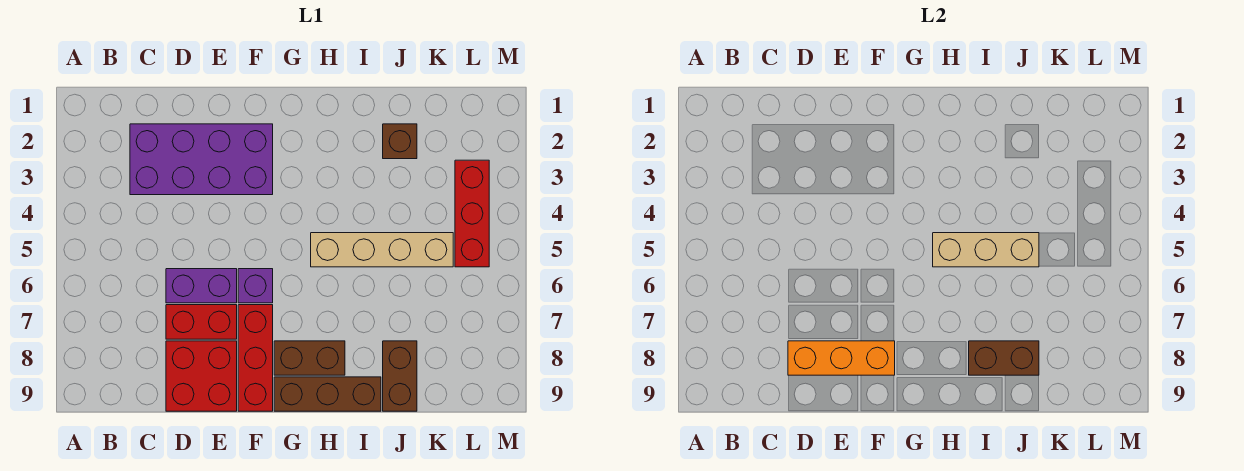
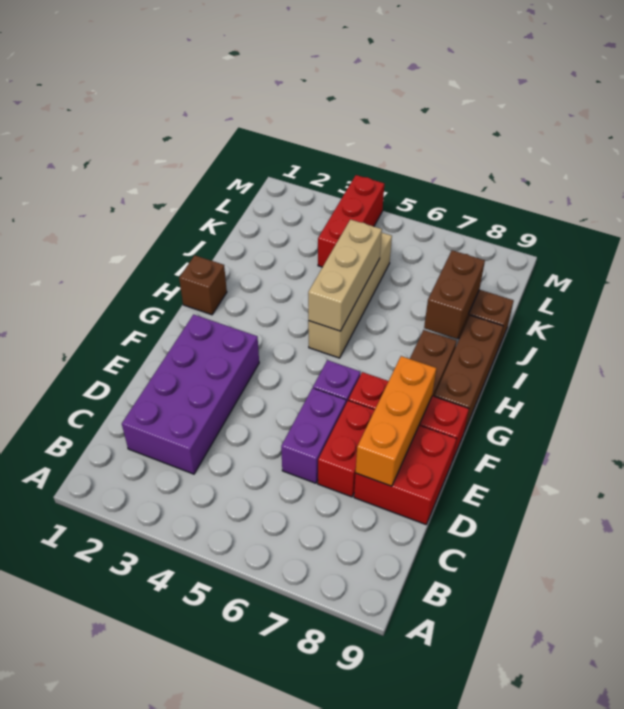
brown 1x1 brick [383,124,417,159] -> brown 1x1 brick moved to [179,255,227,315]
red 1x3 brick [455,160,489,267] -> red 1x3 brick turned to [318,175,384,267]

